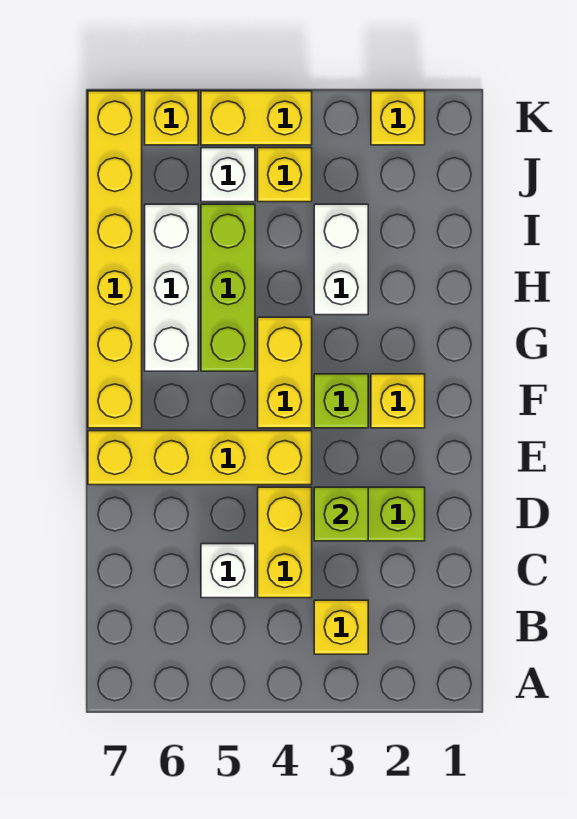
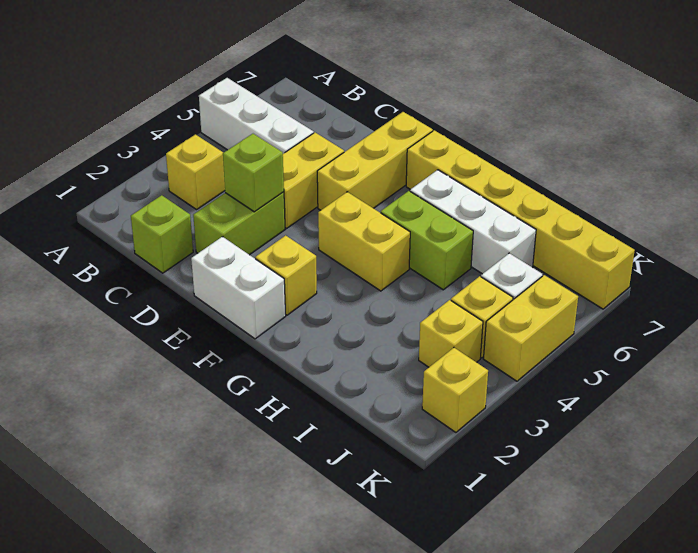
yellow 1x2 brick [258,487,312,598] -> yellow 1x2 brick turned to [283,133,344,228]
white 1x1 brick [201,544,255,598] -> white 1x3 brick [199,78,314,154]
yellow 1x4 brick [88,431,312,485] -> yellow 1x3 brick [317,112,433,210]
lime 1x1 brick [314,374,368,428] -> lime 1x1 brick moved to [131,195,193,273]
lime 1x3 brick [201,204,255,371] -> lime 1x2 brick [381,191,473,290]
white 1x2 brick [314,204,368,315] -> white 1x2 brick moved to [191,237,286,339]
yellow 1x1 brick [145,91,198,145] -> yellow 1x1 brick moved to [419,300,483,367]

